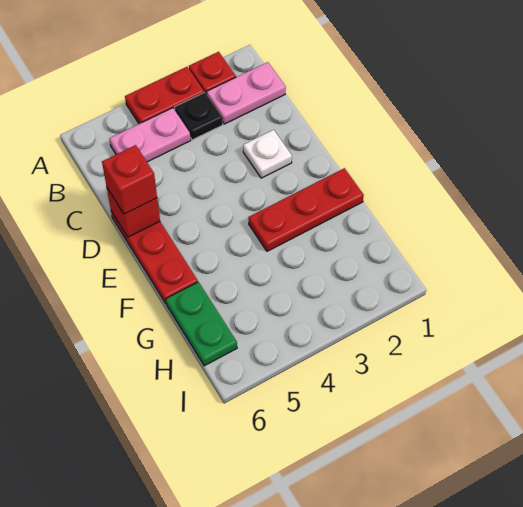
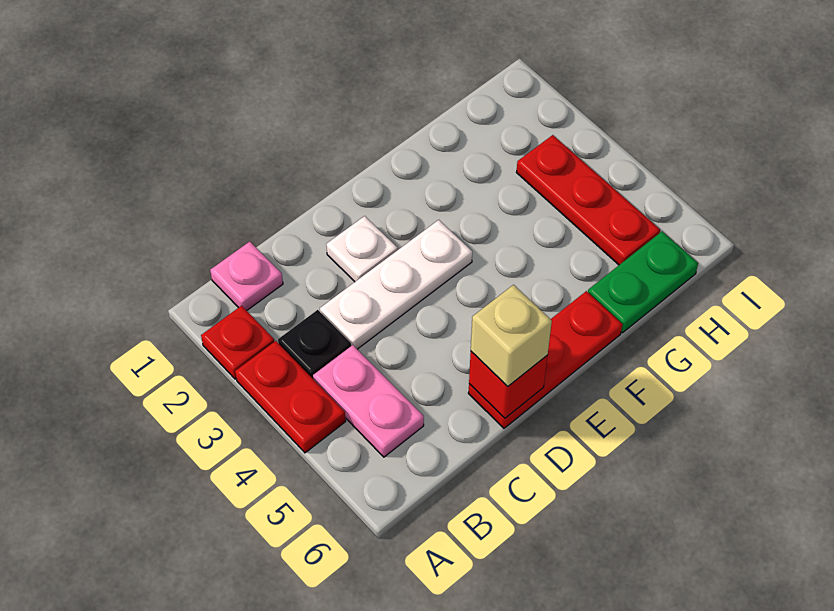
pink 1x2 plate [207,62,286,124] -> pink 1x1 plate [210,242,283,311]
none -> white 1x3 plate [320,220,472,349]
red 1x1 brick [102,145,157,214] -> tan 1x1 brick [471,285,552,386]
red 1x3 plate [248,168,364,251] -> red 1x3 plate moved to [516,135,660,265]

